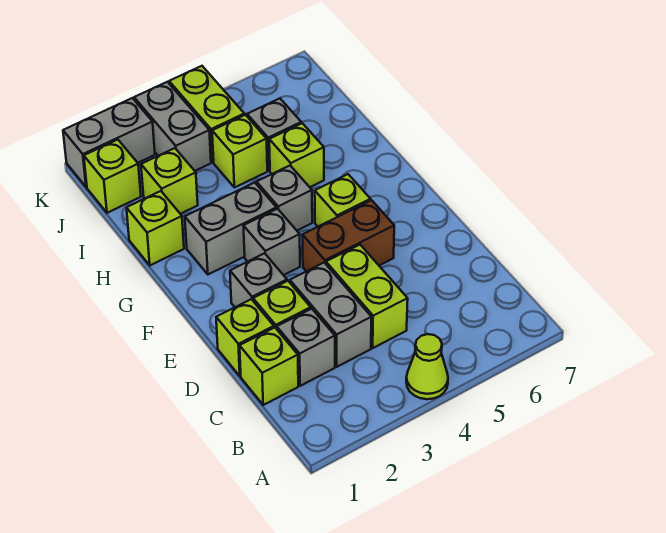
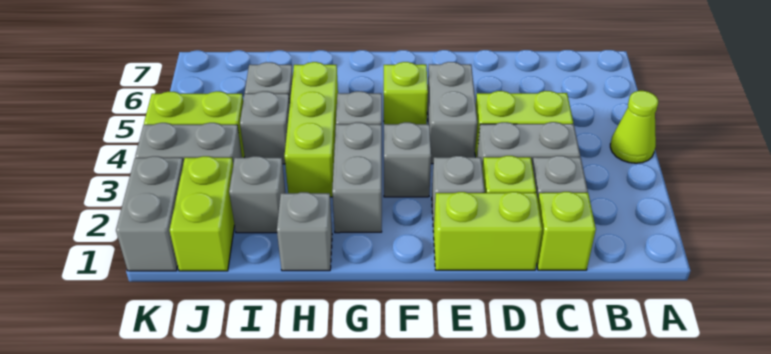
lime 1x1 brick [216,299,274,376] -> lime 1x2 brick [433,192,542,270]
brown 1x2 brick [302,200,394,271] -> grey 1x2 brick [427,62,477,164]
lime 1x1 brick [126,191,184,265] -> grey 1x1 brick [277,192,332,271]
lime 1x1 brick [269,123,324,187] -> lime 1x3 brick [284,62,338,197]
lime 1x1 brick [141,148,198,214] -> grey 1x1 brick [229,156,286,233]
lime 1x1 brick [212,115,267,188] -> grey 1x1 brick [240,91,290,164]
lime 1x1 brick [84,140,141,213] -> lime 1x2 brick [170,156,235,271]

